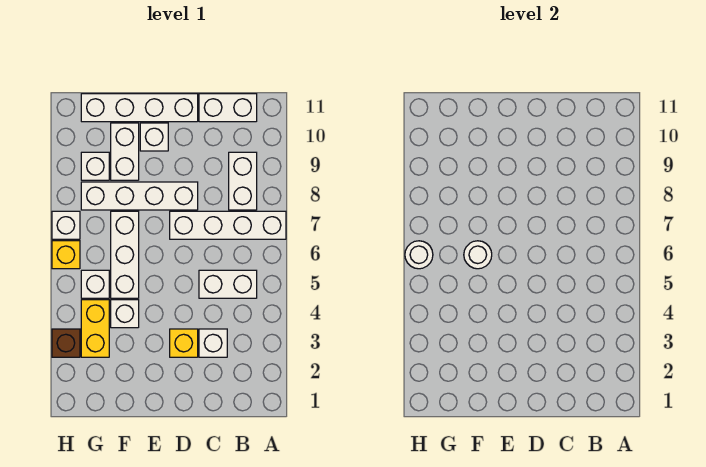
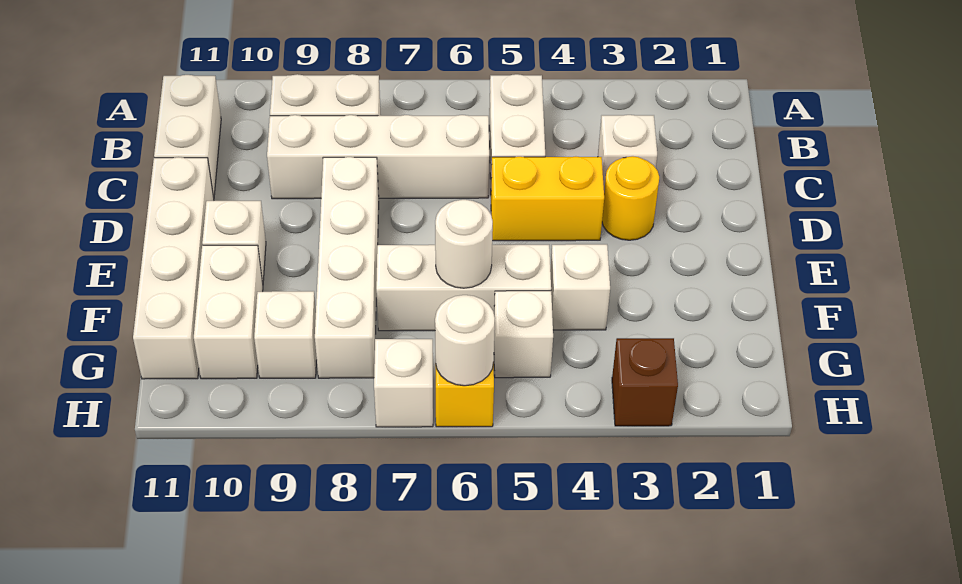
white 1x4 brick [170,211,286,239] -> white 1x4 brick turned to [267,115,489,199]
yellow 1x1 brick [170,329,198,357] -> yellow 1x1 round brick [602,156,659,240]
white 1x2 brick [111,123,139,180] -> white 1x2 brick turned to [194,245,263,379]
yellow 1x2 brick [81,300,109,357] -> yellow 1x2 brick moved to [491,157,604,241]

